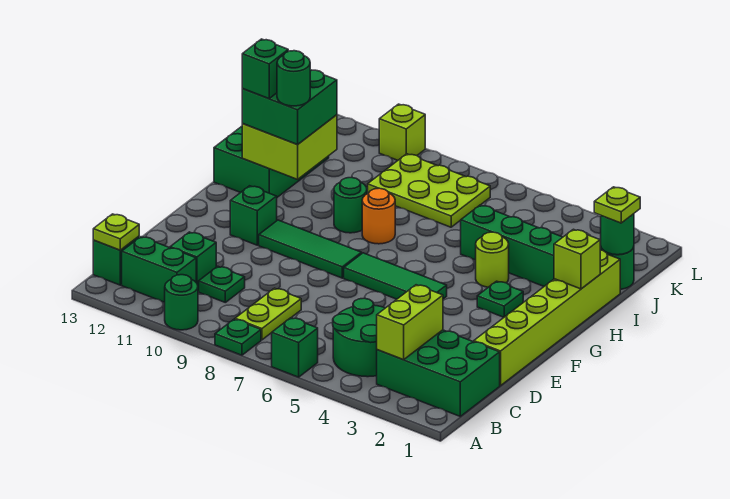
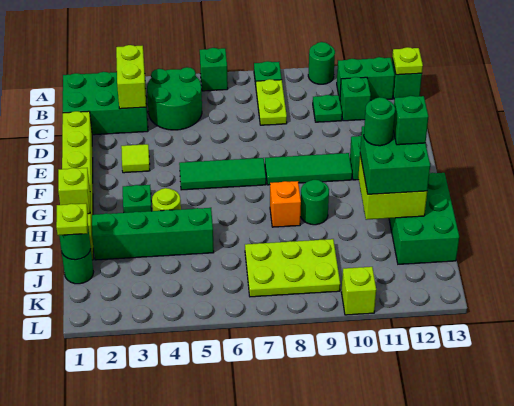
none -> lime 1x1 tile [121,144,150,173]
orange 1x1 round brick [362,188,395,244] -> orange 1x1 brick [270,181,301,227]

